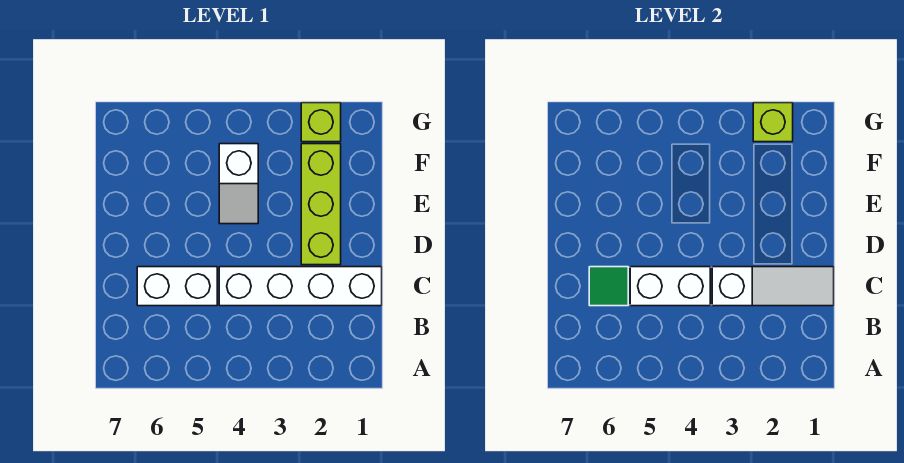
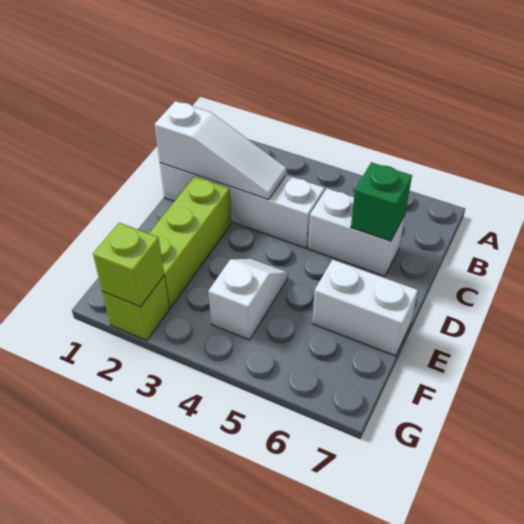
white 1x3 slope [712,267,834,306] -> white 1x3 slope turned to [154,101,286,199]
white 1x2 brick [630,267,710,306] -> white 1x2 brick moved to [312,260,418,356]
green 1x1 tile [589,267,628,306] -> green 1x1 brick [351,162,412,241]

